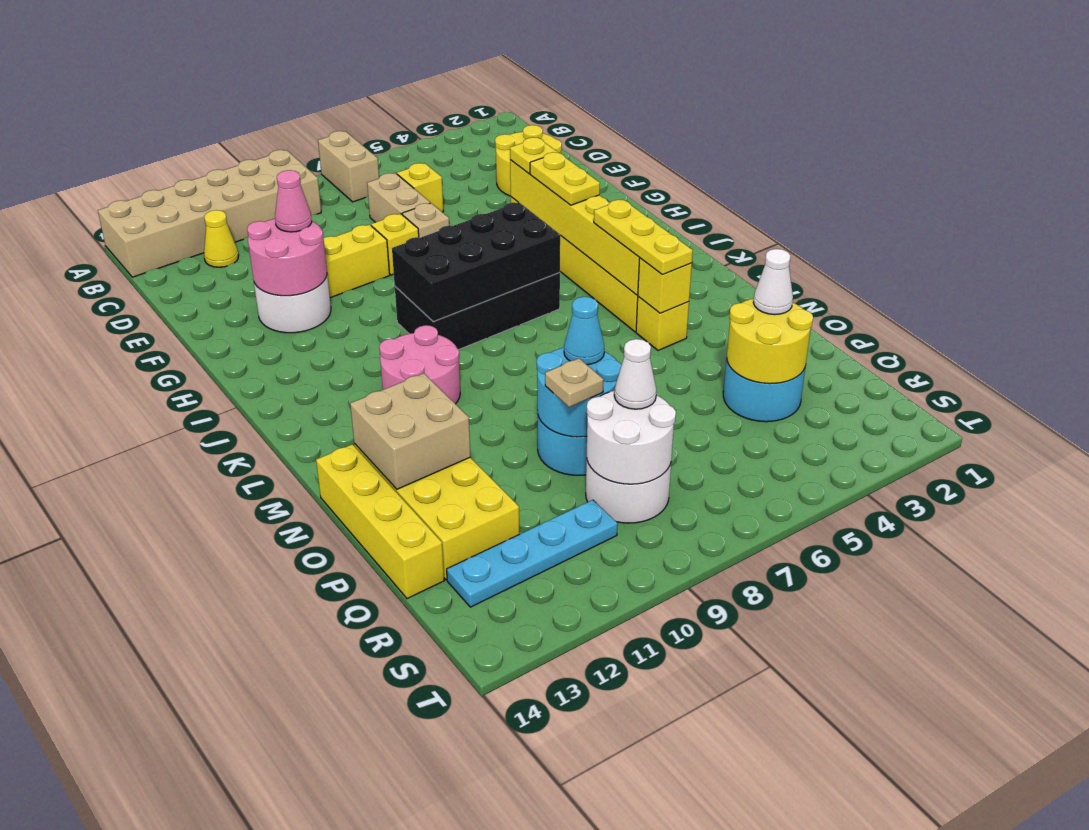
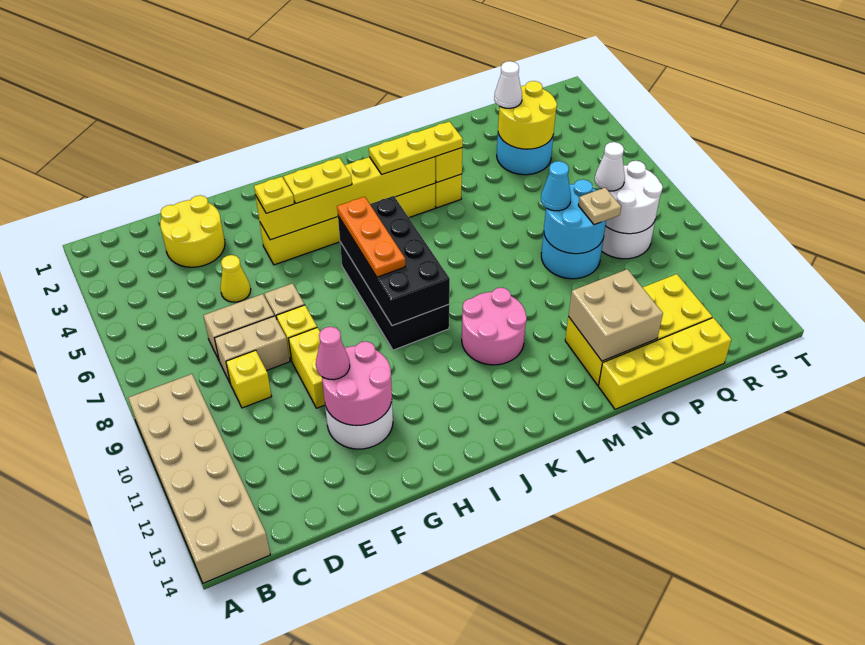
tan 1x2 brick [318,131,379,202] -> tan 1x2 brick moved to [214,316,290,383]
yellow 1x1 cone [204,210,239,267] -> yellow 1x1 cone moved to [220,255,251,302]
yellow 1x1 brick [397,163,443,212] -> yellow 1x1 brick moved to [226,350,272,408]
none -> orange 1x3 plate [337,197,405,277]
cyan 1x4 plate [447,500,618,607] -> none

